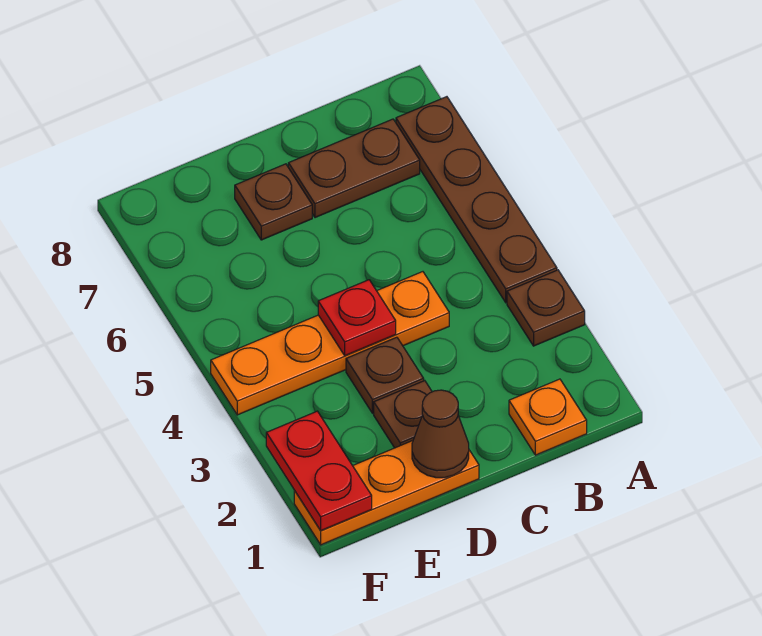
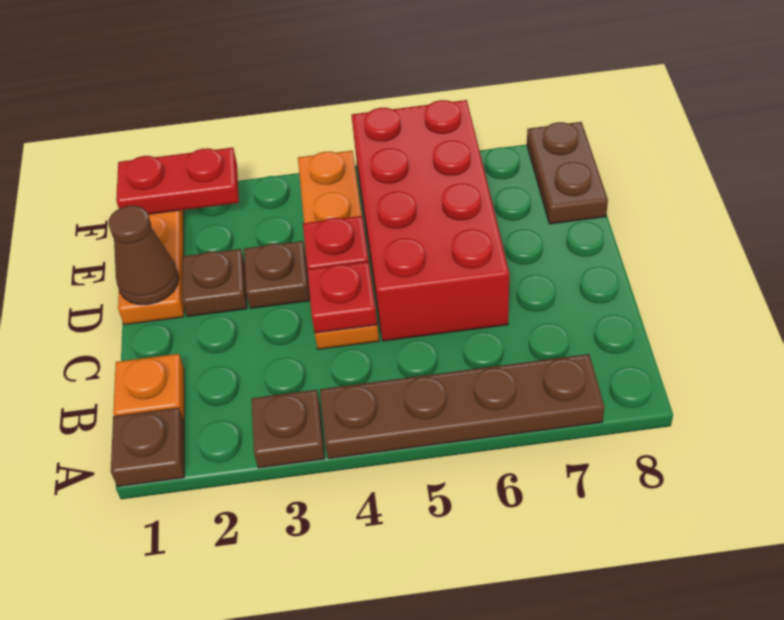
brown 1x2 plate [288,119,420,218] -> brown 1x2 plate moved to [527,122,608,224]
none -> red 1x1 plate [307,262,377,333]
none -> red 2x4 brick [351,100,509,341]
brown 1x1 plate [235,164,312,240] -> brown 1x1 plate moved to [111,408,184,487]

